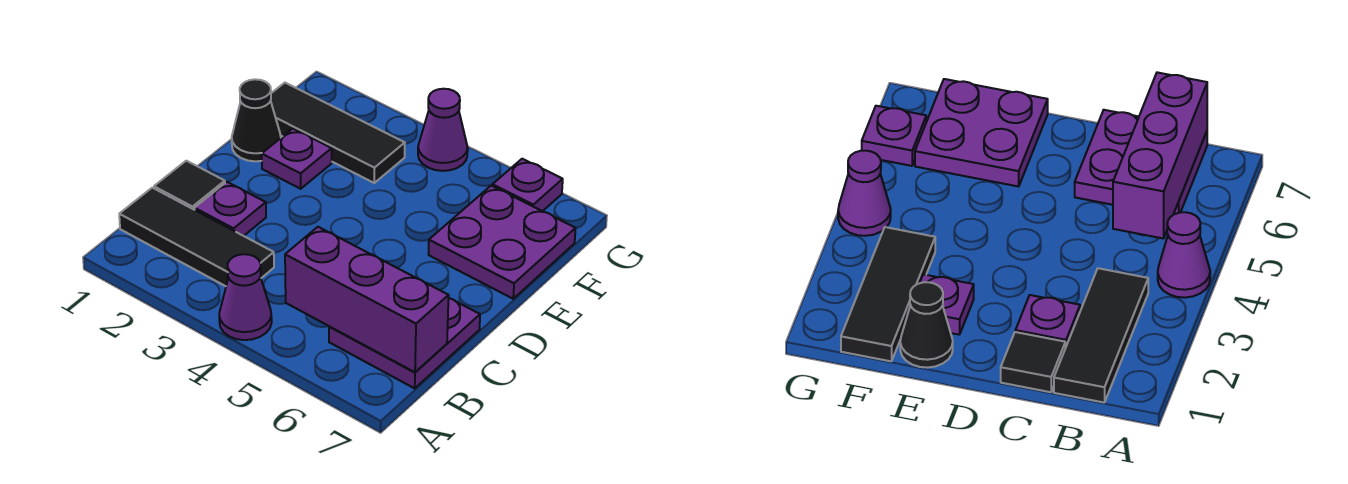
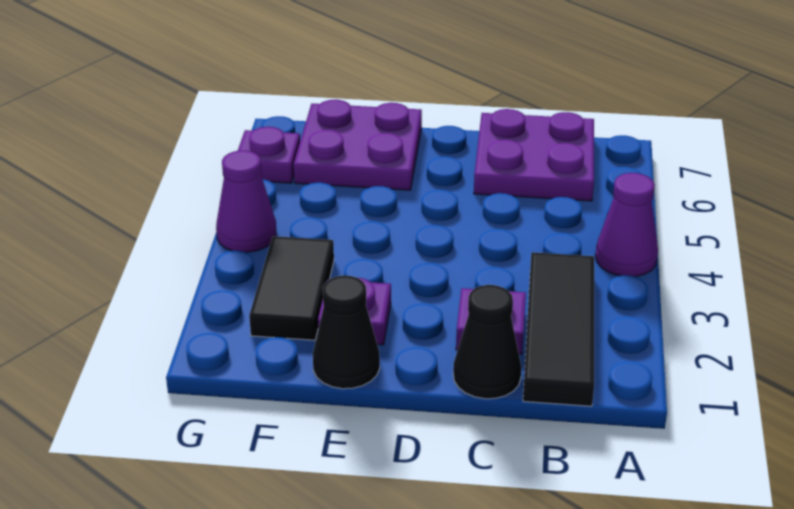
purple 1x3 brick [285,227,449,372] -> none
black 1x1 tile [154,161,225,210] -> black 1x1 cone [453,285,521,399]
black 1x3 tile [271,83,405,183] -> black 1x2 tile [249,236,334,340]

